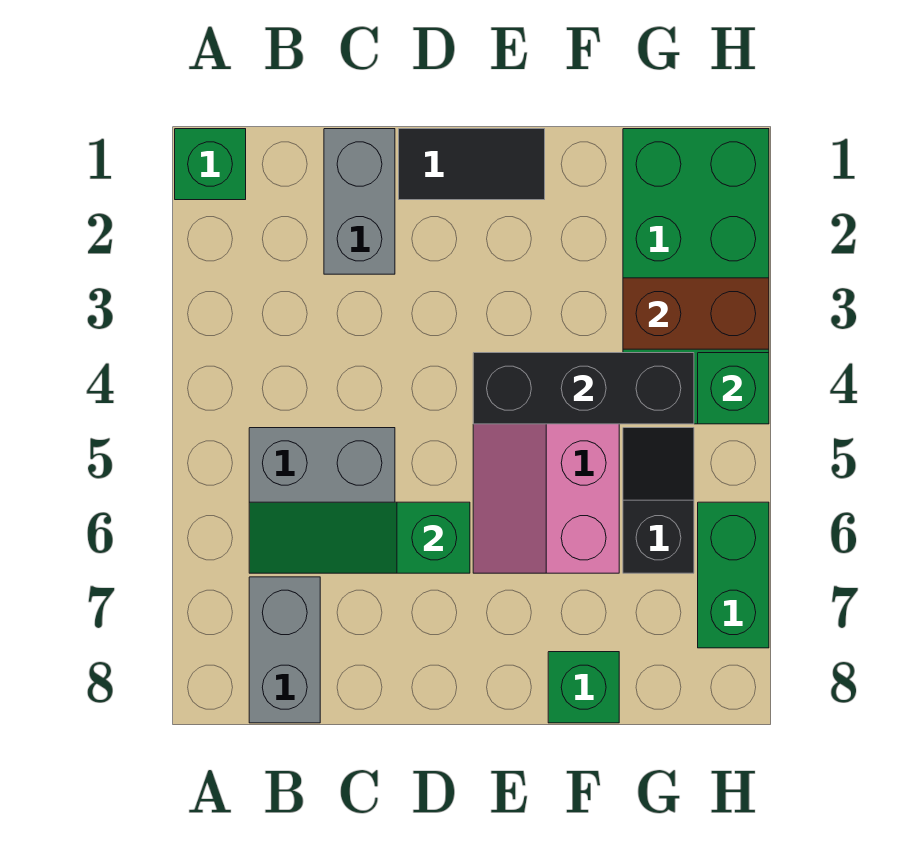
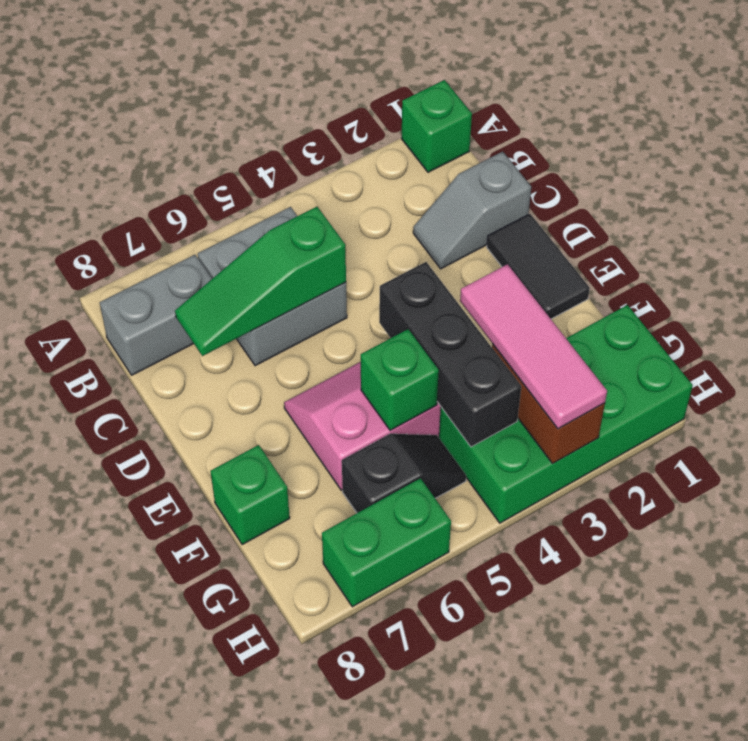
green 1x3 slope [249,502,470,573] -> green 1x3 slope turned to [175,207,346,356]
grey 1x2 brick [324,129,395,274] -> grey 1x2 slope [413,152,531,269]
none -> pink 1x3 tile [460,264,607,429]
green 1x1 brick [698,353,769,424] -> green 1x1 brick moved to [361,329,439,431]

